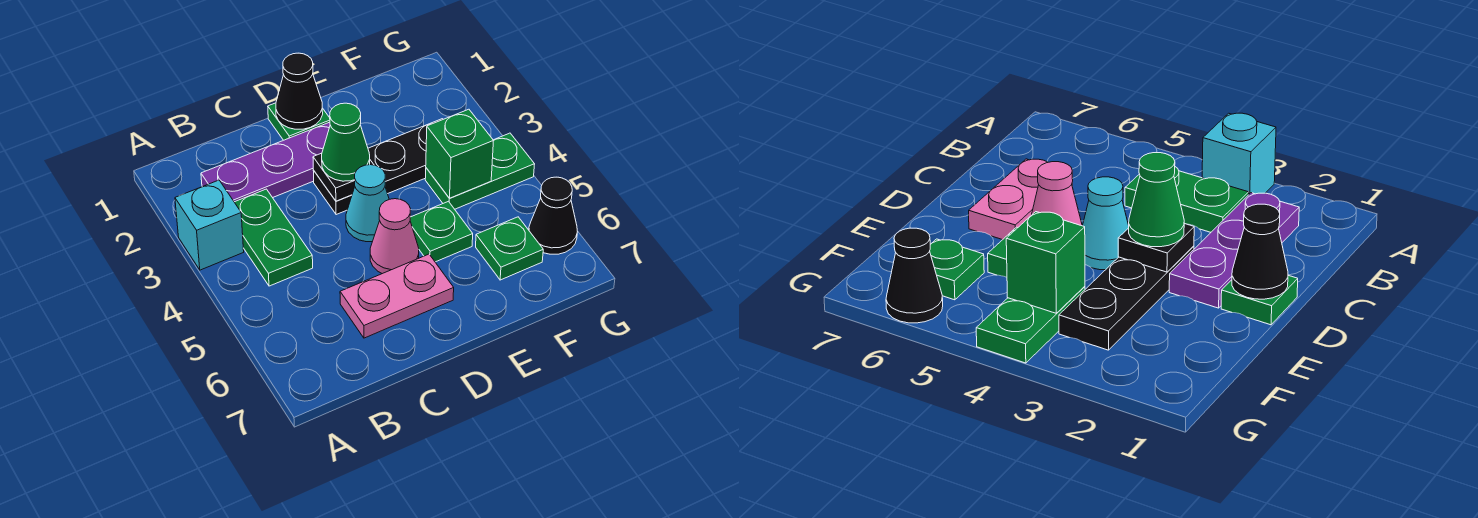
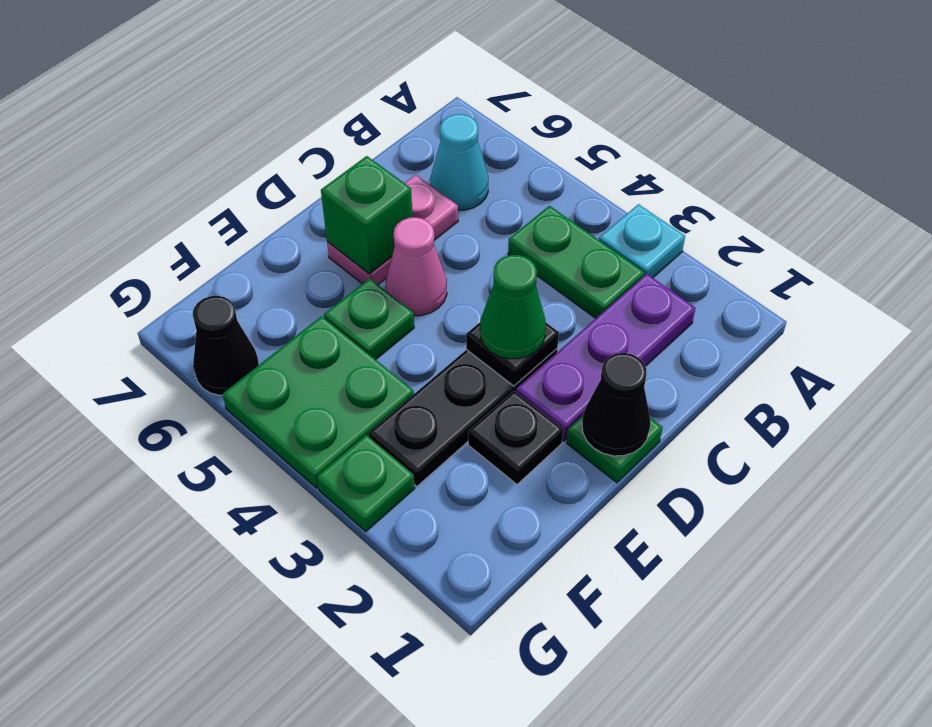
cyan 1x1 brick [175,180,244,270] -> cyan 1x1 plate [599,204,685,278]
cyan 1x1 cone [346,165,389,242] -> cyan 1x1 cone moved to [430,114,488,210]
none -> black 1x1 plate [468,391,563,484]
green 1x2 plate [425,133,535,209] -> green 2x2 plate [222,316,414,488]
green 1x1 brick [426,109,494,198] -> green 1x1 brick moved to [321,156,412,274]
green 1x1 plate [476,217,543,280] -> green 1x1 plate moved to [317,435,415,531]

